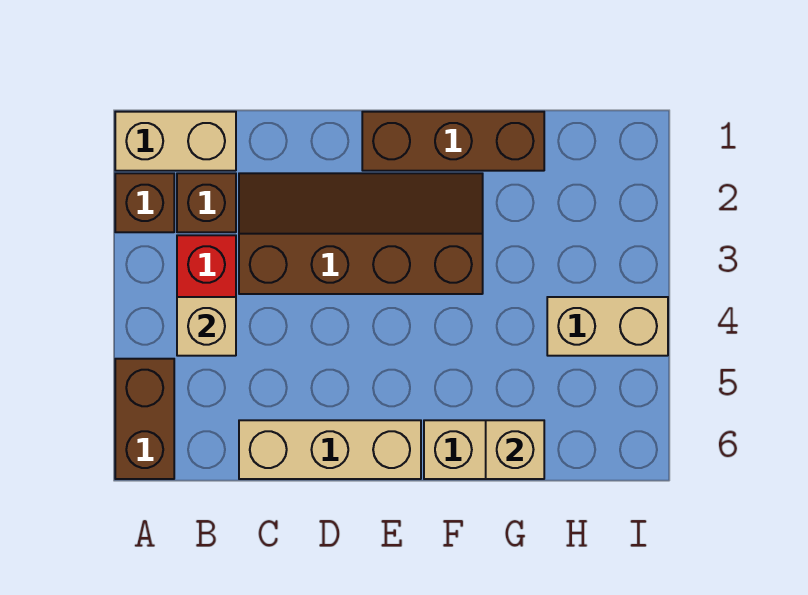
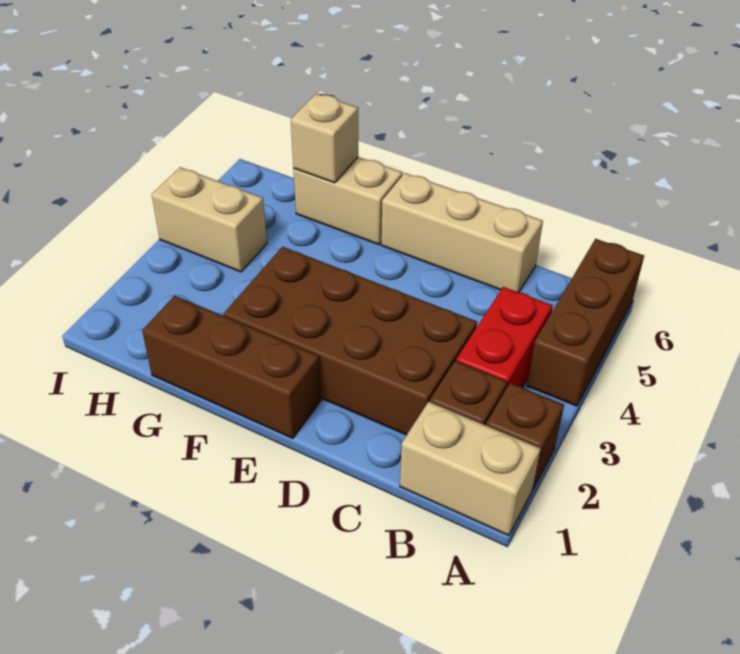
brown 1x2 brick [115,359,174,479] -> brown 1x3 brick [527,239,644,406]
tan 1x1 brick [177,297,236,356] -> none
brown 2x4 slope [239,173,483,294] -> brown 2x4 brick [224,247,477,435]

